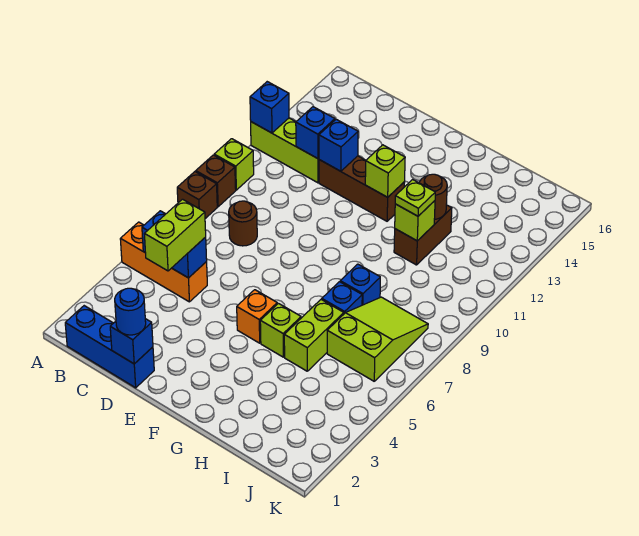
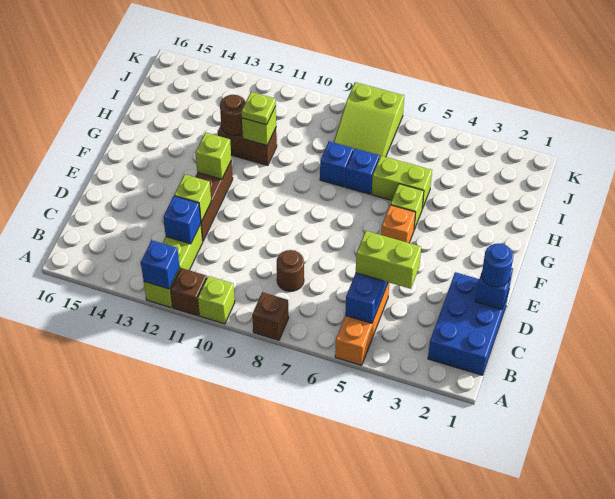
brown 1x1 brick [196,155,236,207] -> brown 1x1 brick moved to [171,268,207,316]
blue 1x3 brick [65,306,154,388] -> blue 2x3 brick [428,272,509,375]
blue 1x1 brick [319,119,358,171] -> lime 1x1 brick [174,174,211,222]
lime 2x3 slope [327,297,428,381] -> lime 2x3 slope turned to [334,82,404,158]

